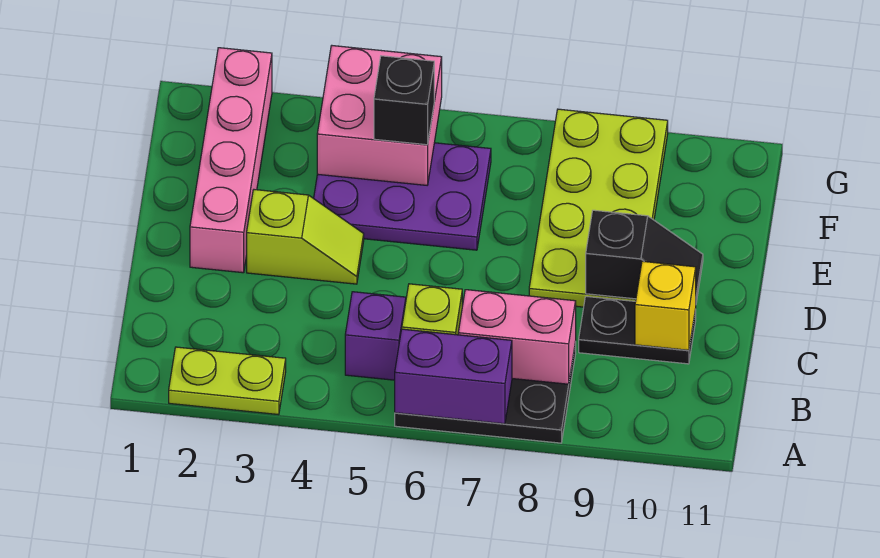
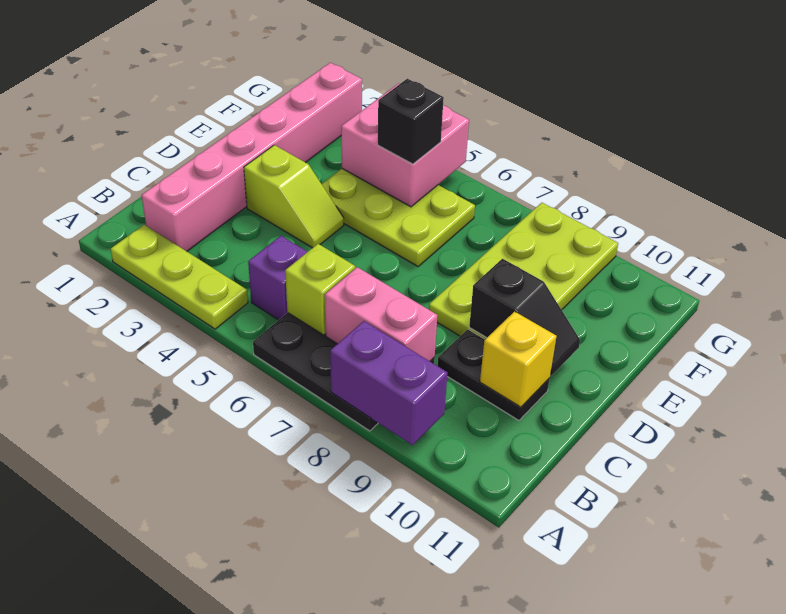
lime 1x2 plate [169,347,286,415] -> lime 1x3 plate [111,225,248,329]
purple 1x2 brick [395,329,512,424] -> purple 1x2 brick moved to [330,321,447,445]
pink 1x4 brick [190,48,272,273] -> pink 1x6 brick [142,63,362,251]
purple 2x3 plate [314,143,491,250] -> lime 2x3 plate [322,169,475,266]

